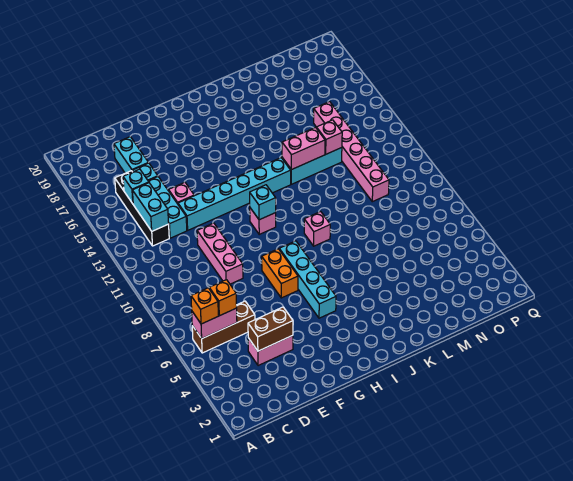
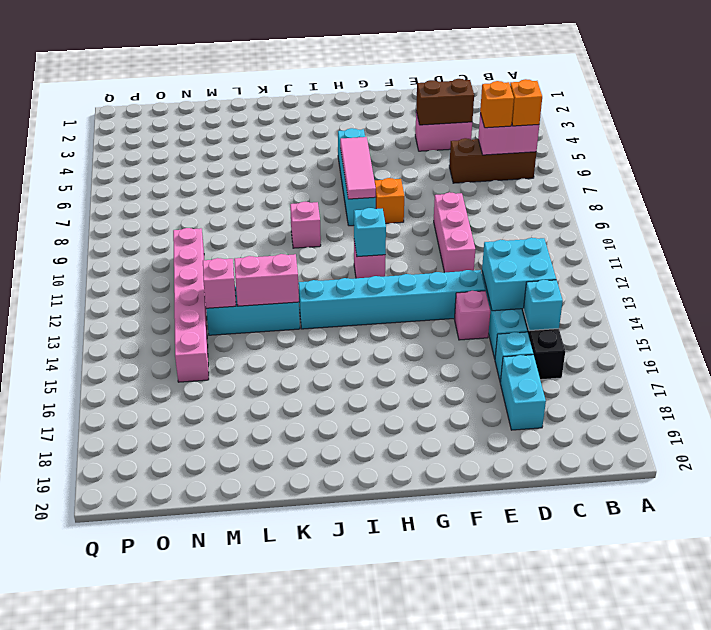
cyan 1x2 brick [132,183,169,231] -> cyan 2x2 brick [482,238,556,311]
orange 1x2 brick [262,249,298,298] -> orange 1x1 brick [374,178,404,223]
none -> pink 1x3 tile [340,137,376,199]

